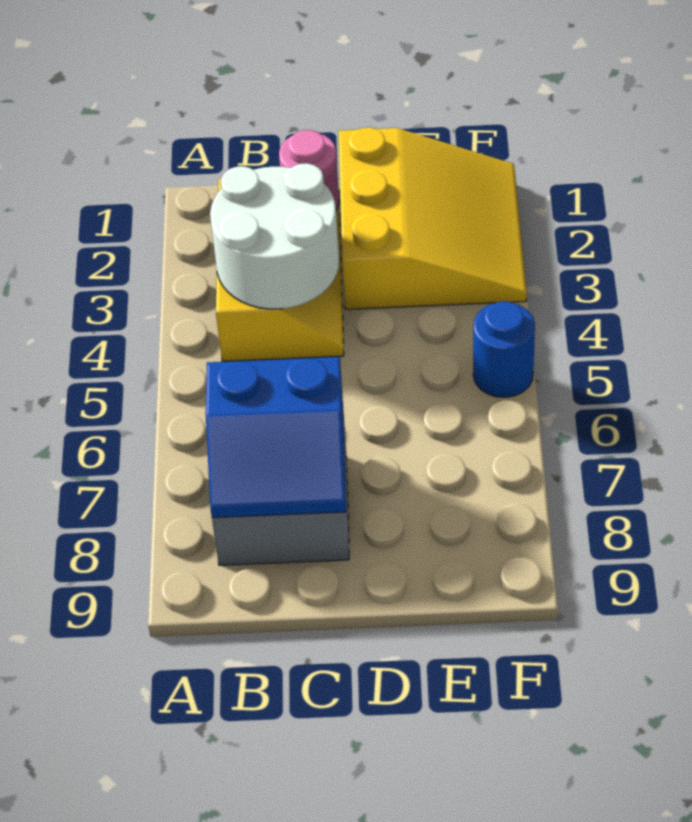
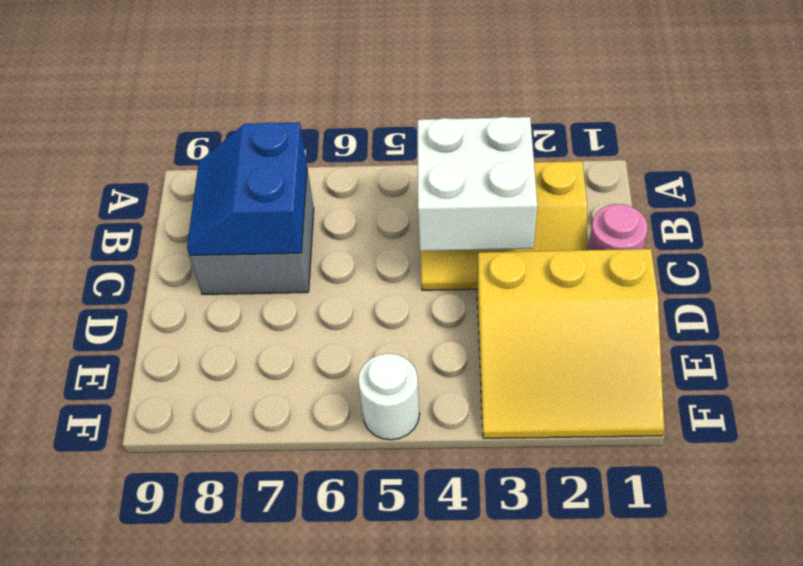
white 2x2 round brick [210,163,339,309] -> white 2x2 brick [418,117,537,251]
blue 1x1 round brick [473,301,535,397] -> white 1x1 round brick [358,353,420,440]

